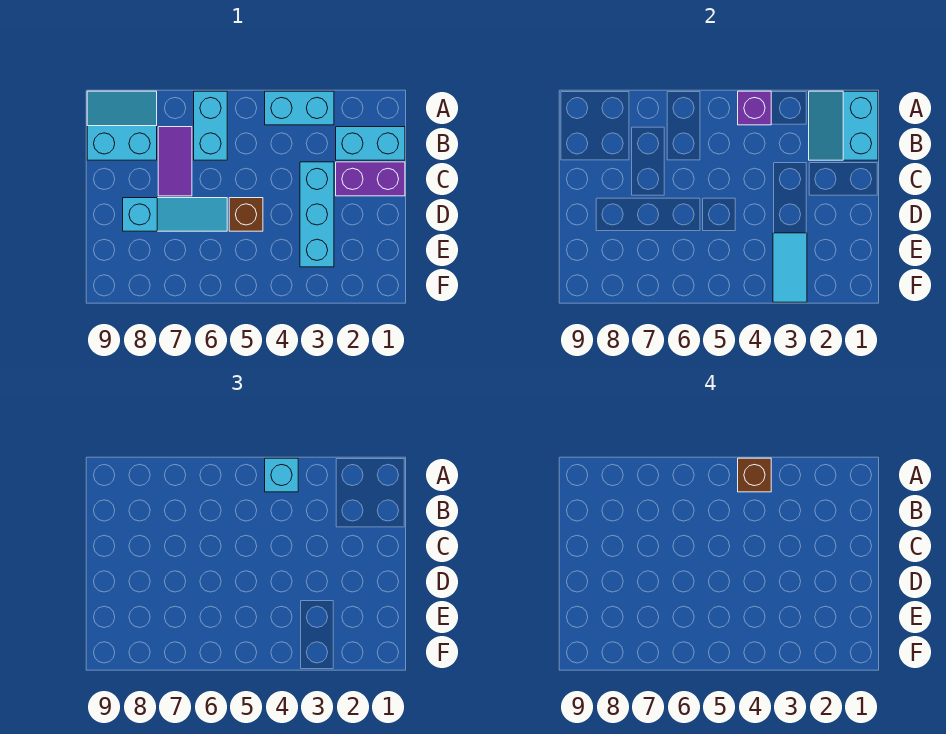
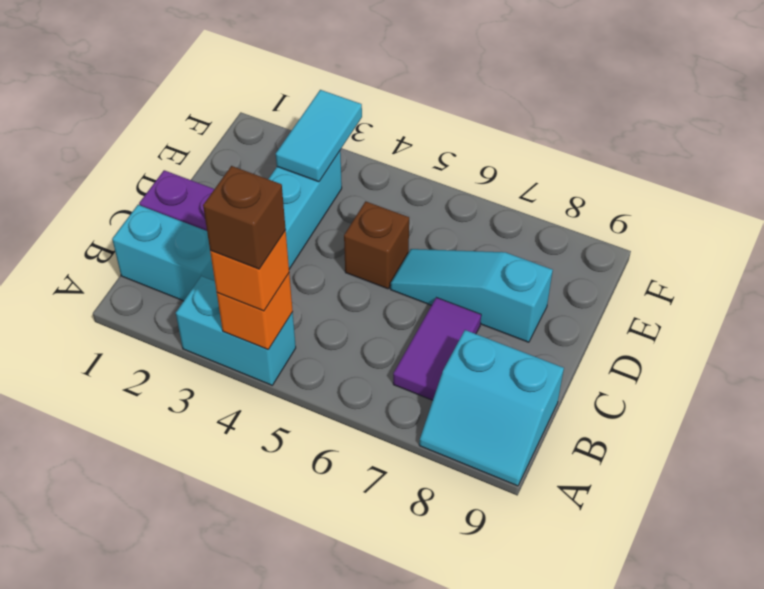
cyan 2x2 slope [809,91,878,160] -> none
purple 1x1 brick [738,91,771,125] -> orange 1x1 brick [217,274,293,350]
cyan 1x1 brick [265,458,298,492] -> orange 1x1 brick [210,231,289,311]
cyan 1x2 brick [194,91,227,160] -> none

